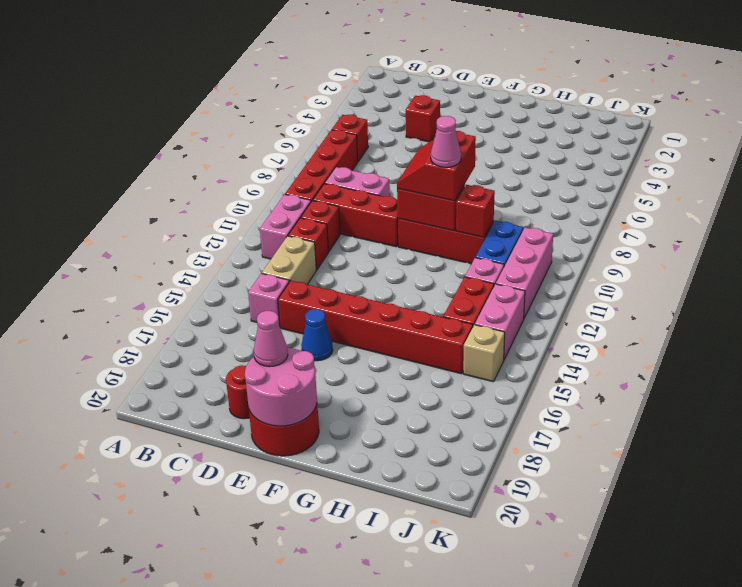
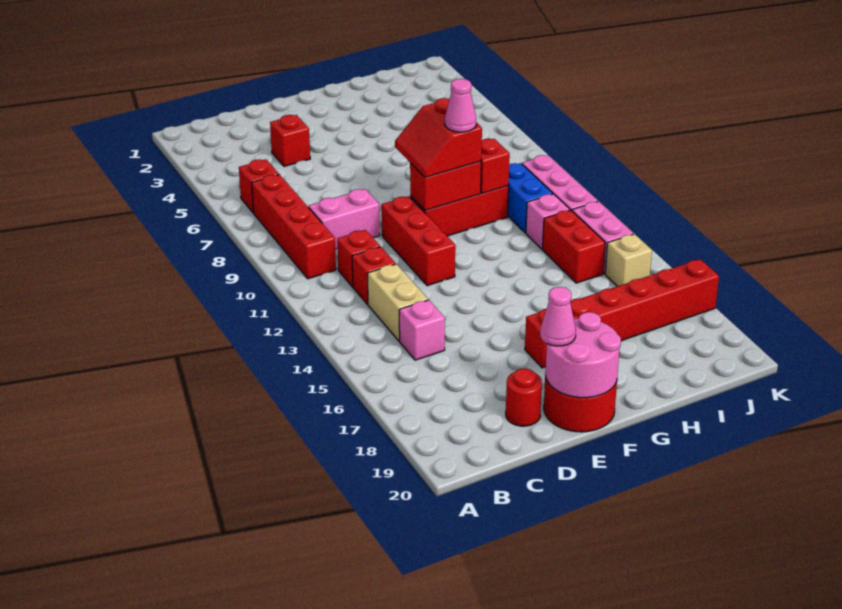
pink 1x2 brick [260,194,311,259] -> none
red 1x3 brick [313,184,398,247] -> red 1x3 brick turned to [381,196,455,286]
red 1x6 brick [278,281,473,374] -> red 1x6 brick moved to [525,259,719,368]
blue 1x1 cone [301,309,333,361] -> none

